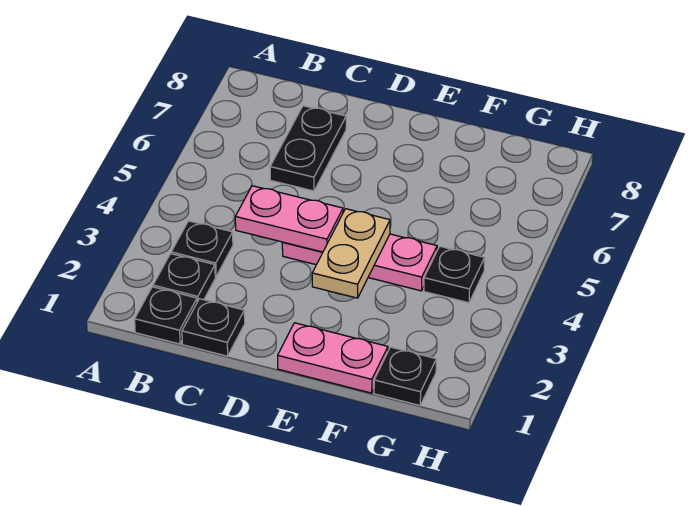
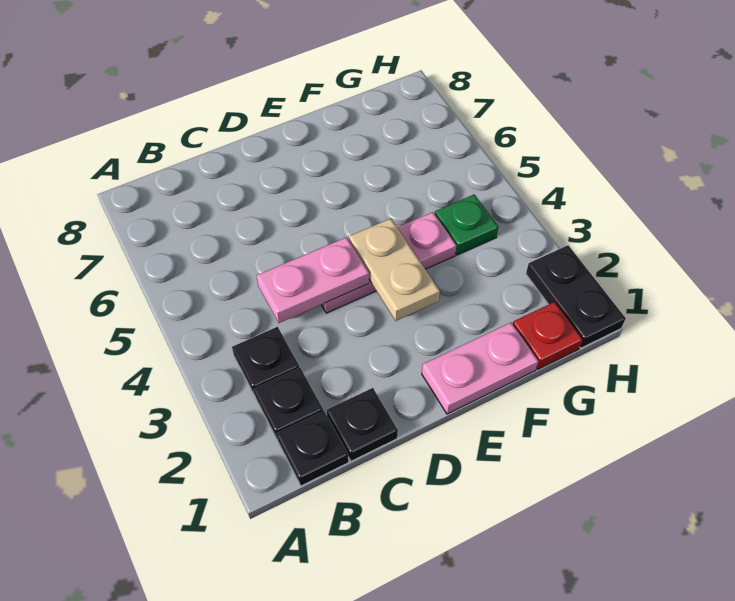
black 1x2 plate [270,106,346,191] -> black 1x2 plate moved to [526,245,626,348]
black 1x1 plate [374,347,436,405] -> red 1x1 plate [513,302,583,369]
black 1x1 plate [424,246,485,303] -> green 1x1 plate [435,195,498,255]

